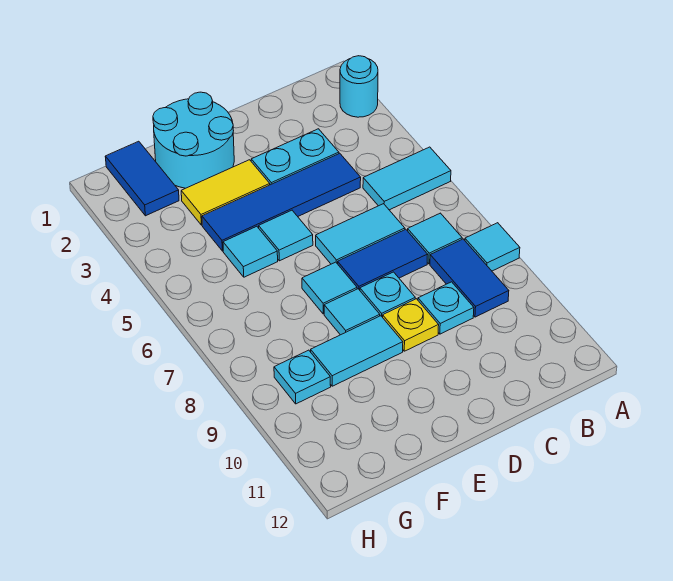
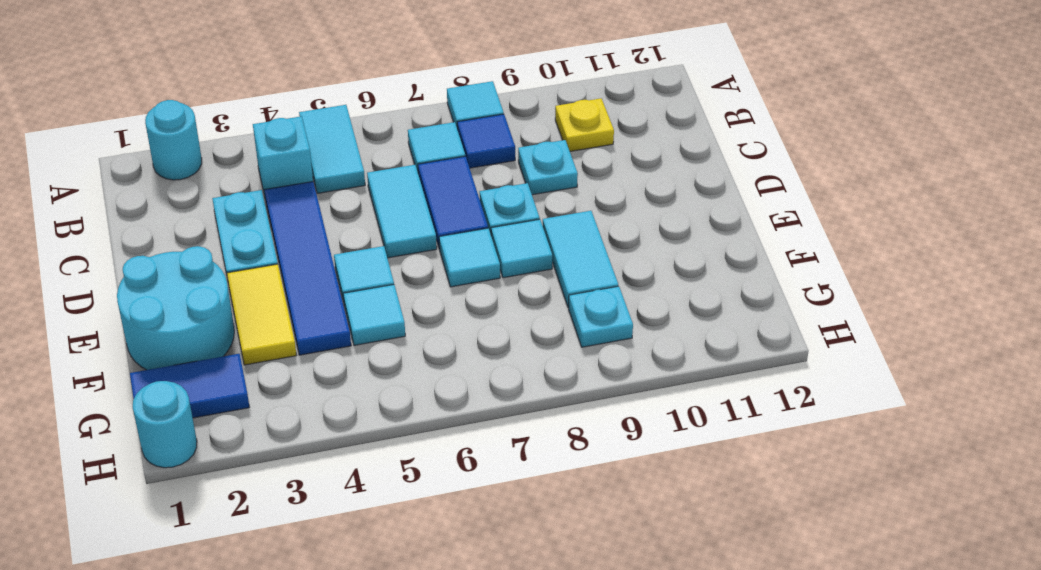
none -> cyan 1x1 brick [253,116,313,200]
blue 1x2 tile [430,239,509,317] -> blue 1x1 tile [457,114,515,168]
yellow 1x1 plate [383,299,439,351] -> yellow 1x1 plate moved to [555,98,614,151]
none -> cyan 1x1 round brick [133,381,197,468]

